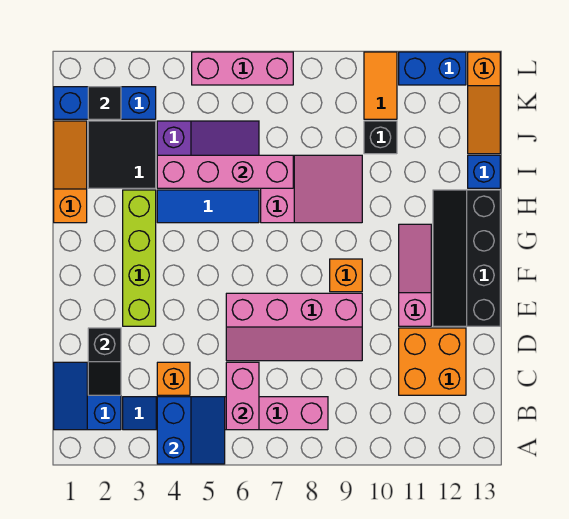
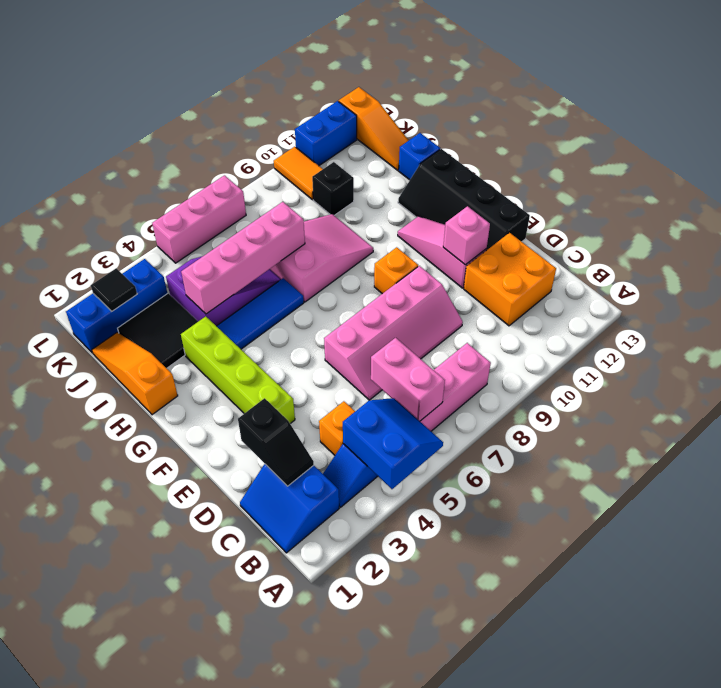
none -> pink 1x1 brick [443,206,490,265]

